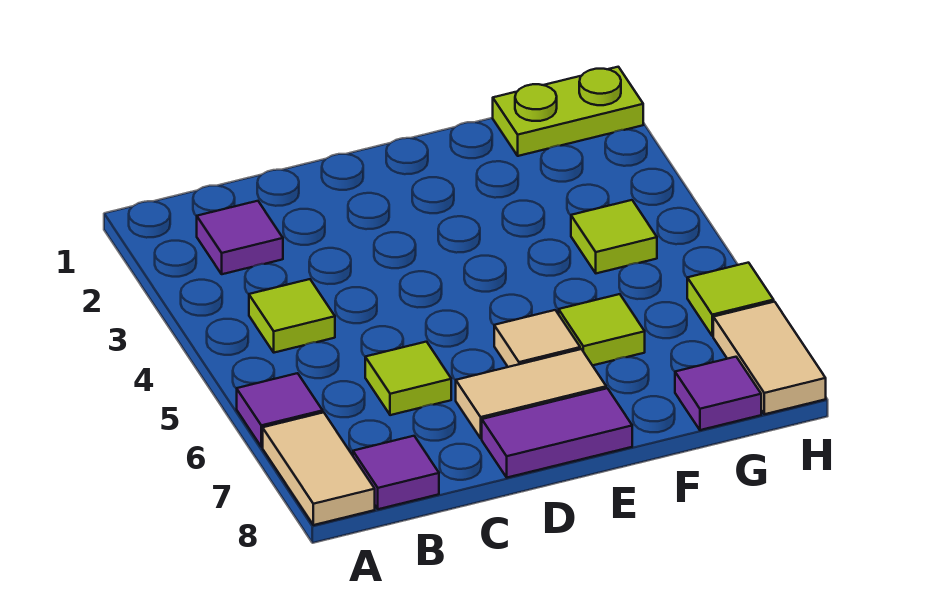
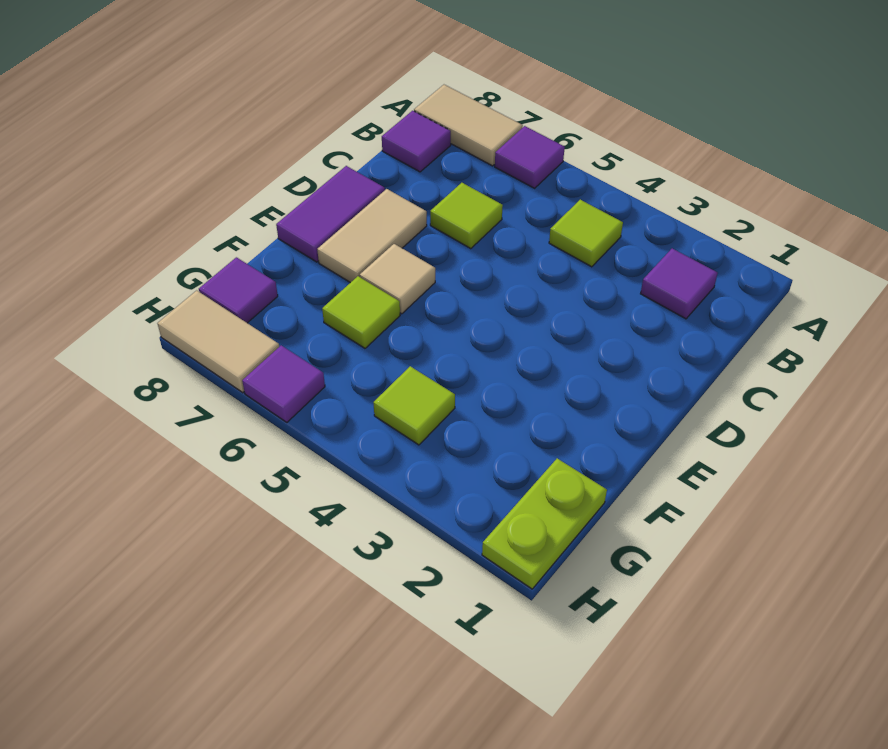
lime 1x1 tile [687,263,774,336] -> purple 1x1 tile [242,345,325,422]

